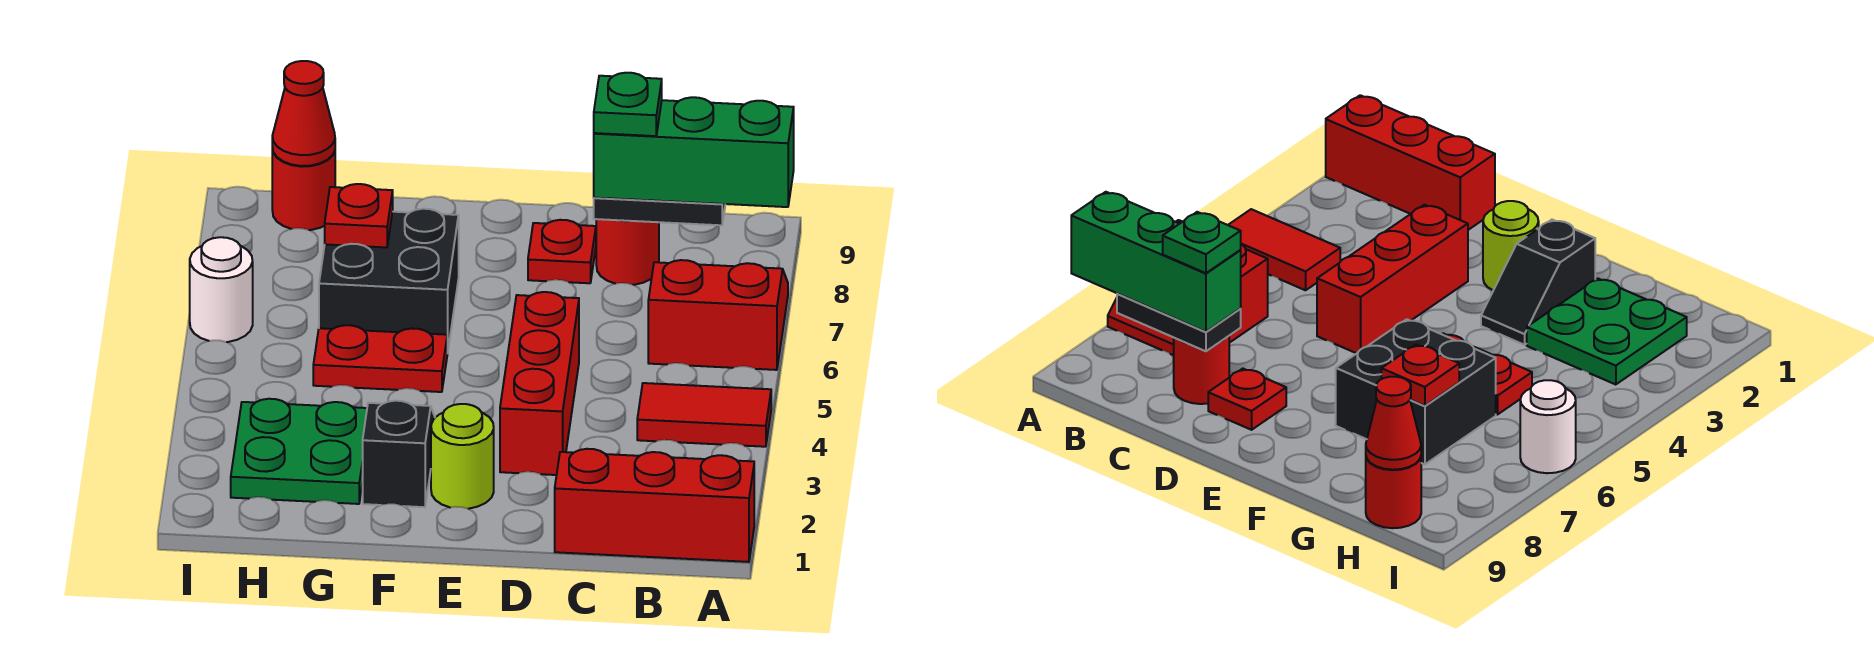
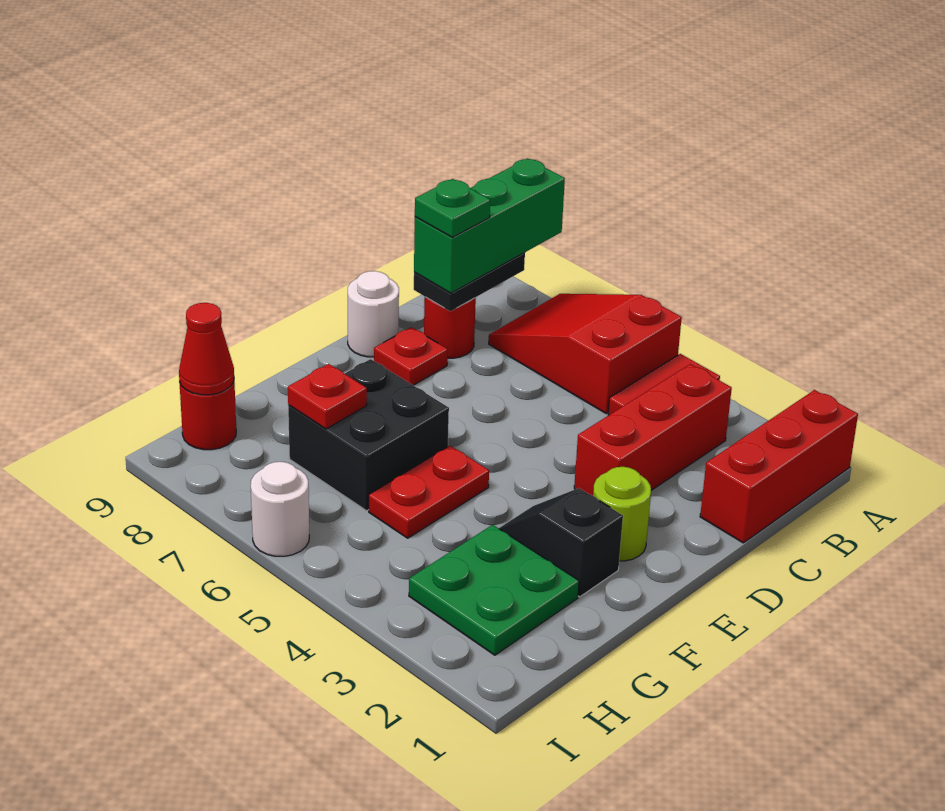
red 2x2 slope [648,260,788,370] -> red 2x3 slope [489,294,682,413]
red 1x3 brick [500,292,579,475] -> red 1x3 brick turned to [574,364,732,496]
none -> white 1x1 round brick [348,271,399,357]

